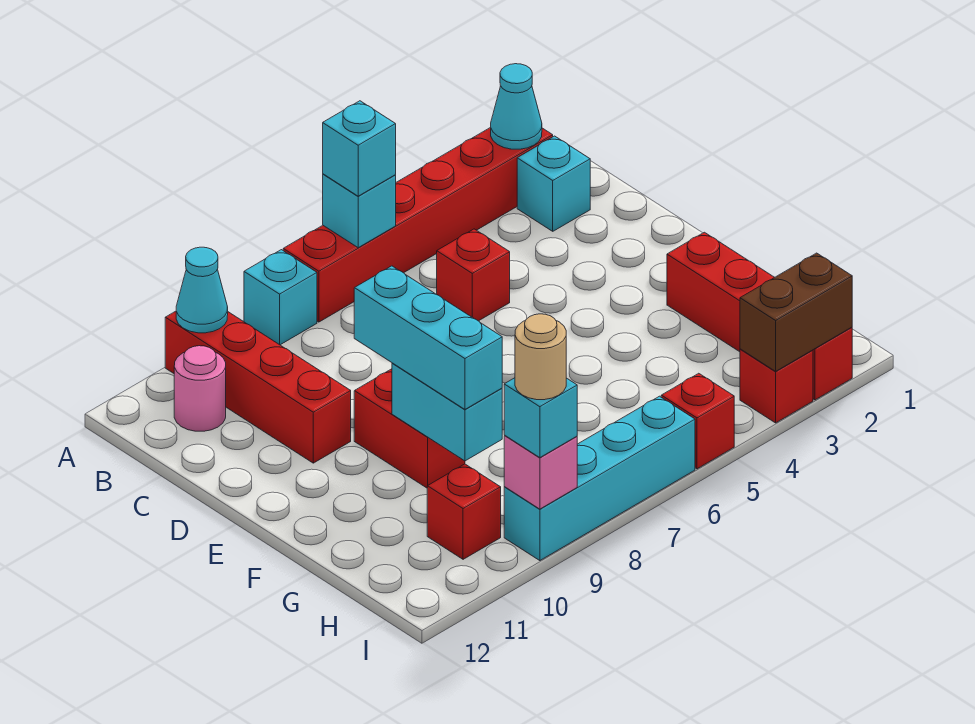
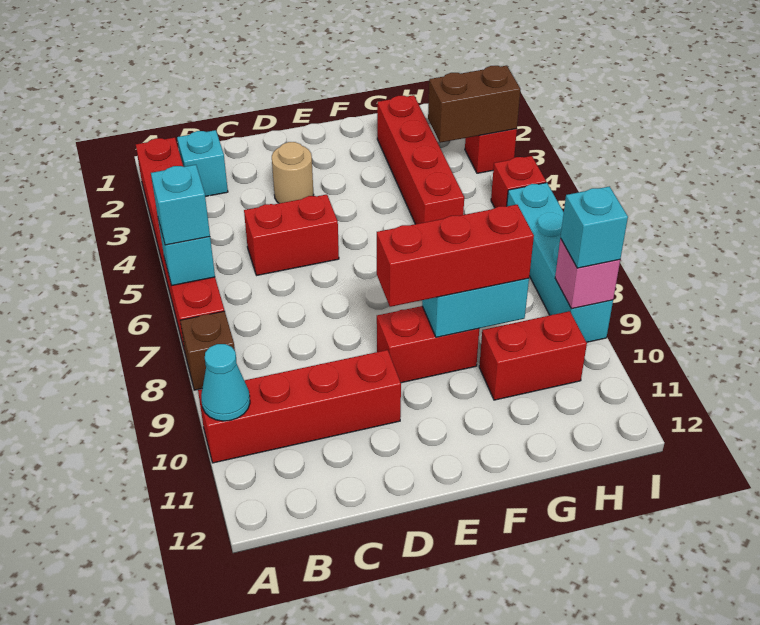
cyan 1x1 cone [491,64,542,149] -> none
cyan 1x1 brick [244,250,317,345] -> brown 1x1 brick [180,311,235,390]
pink 1x1 round brick [174,346,226,431] -> none
red 1x1 brick [437,229,510,321] -> red 1x2 brick [244,195,339,275]
cyan 1x3 brick [354,266,502,409] -> red 1x3 brick [377,205,534,307]
red 1x4 brick [667,232,852,400] -> red 1x4 brick turned to [377,95,464,224]
red 1x1 brick [427,464,501,559] -> red 1x2 brick [479,311,587,400]
brown 1x2 brick [740,253,852,371] -> brown 1x2 brick turned to [428,66,521,143]
tan 1x1 round brick [515,314,566,400] -> tan 1x1 round brick moved to [272,142,314,203]

